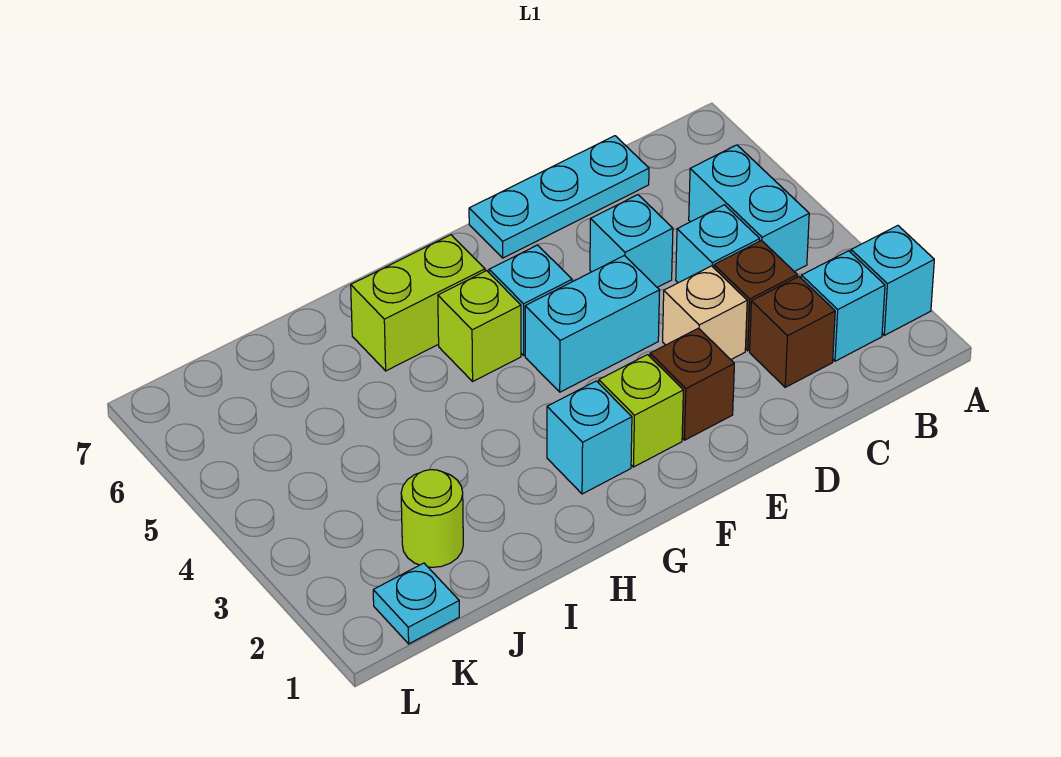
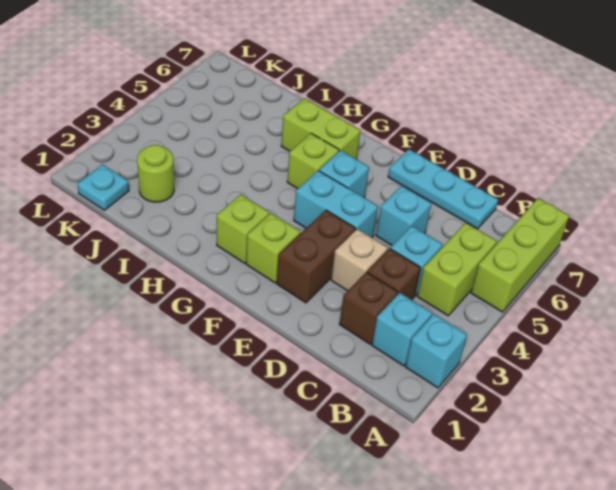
none -> lime 1x3 brick [471,198,569,312]
cyan 1x2 brick [689,145,809,272] -> lime 1x2 brick [417,223,497,316]
brown 1x1 brick [650,328,734,440] -> brown 1x2 brick [277,210,356,303]
cyan 1x1 brick [547,381,632,494] -> lime 1x1 brick [217,194,269,263]

